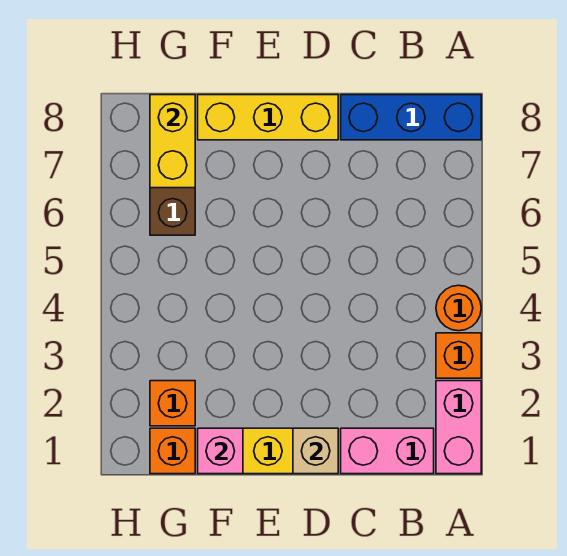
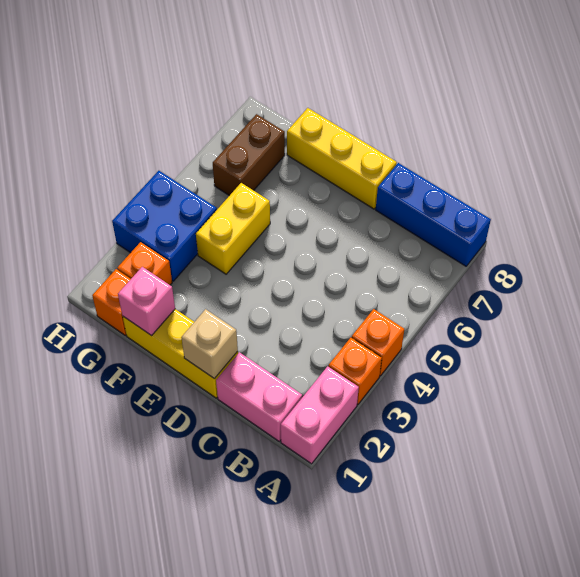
orange 1x1 round brick [436,285,481,331] -> orange 1x1 brick [352,309,404,376]
none -> blue 2x2 brick [112,171,217,281]
yellow 1x2 brick [150,95,195,188] -> yellow 1x2 brick moved to [196,183,270,274]

